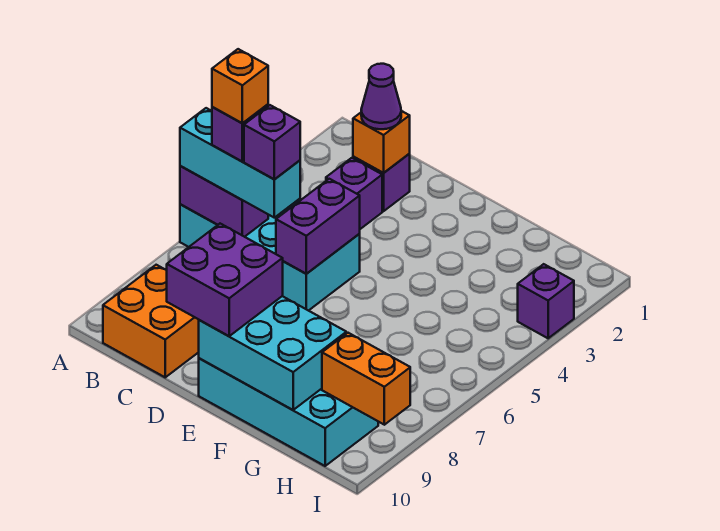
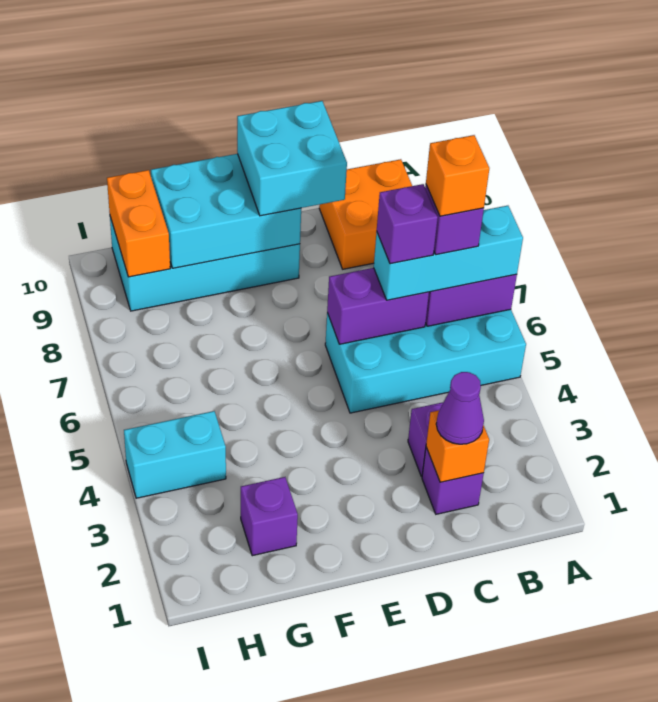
purple 1x2 brick [276,179,360,274] -> purple 1x2 brick turned to [327,268,429,344]
purple 2x2 brick [167,224,283,336] -> cyan 2x2 brick [237,101,347,216]
none -> cyan 1x2 brick [124,411,226,498]
orange 1x2 brick [322,333,410,425] -> orange 1x2 brick turned to [107,170,170,277]
purple 1x1 brick [518,264,574,338] -> purple 1x1 brick moved to [241,477,298,556]

